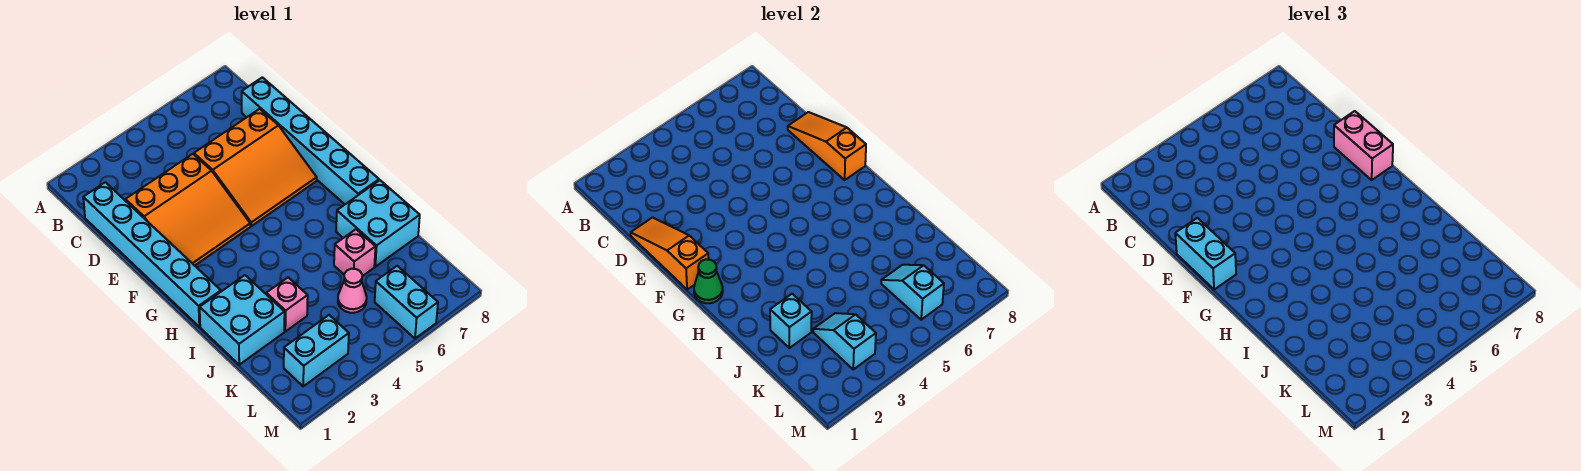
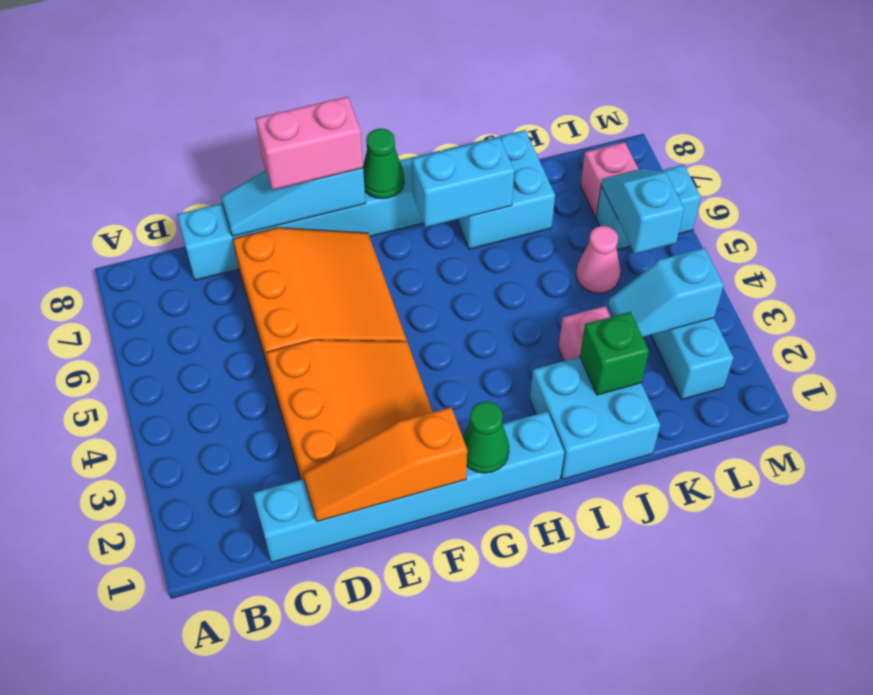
orange 1x3 slope [788,112,866,180] -> cyan 1x3 slope [221,168,366,236]
cyan 1x2 brick [1175,218,1236,289] -> cyan 1x2 brick moved to [412,137,514,227]
none -> green 1x1 cone [363,129,404,199]
cyan 1x1 brick [770,294,812,348] -> green 1x1 brick [580,312,649,395]
pink 1x1 brick [334,229,375,276] -> pink 1x1 brick moved to [580,142,639,217]
cyan 1x2 slope [881,265,944,320] -> cyan 1x2 slope turned to [601,169,684,254]

